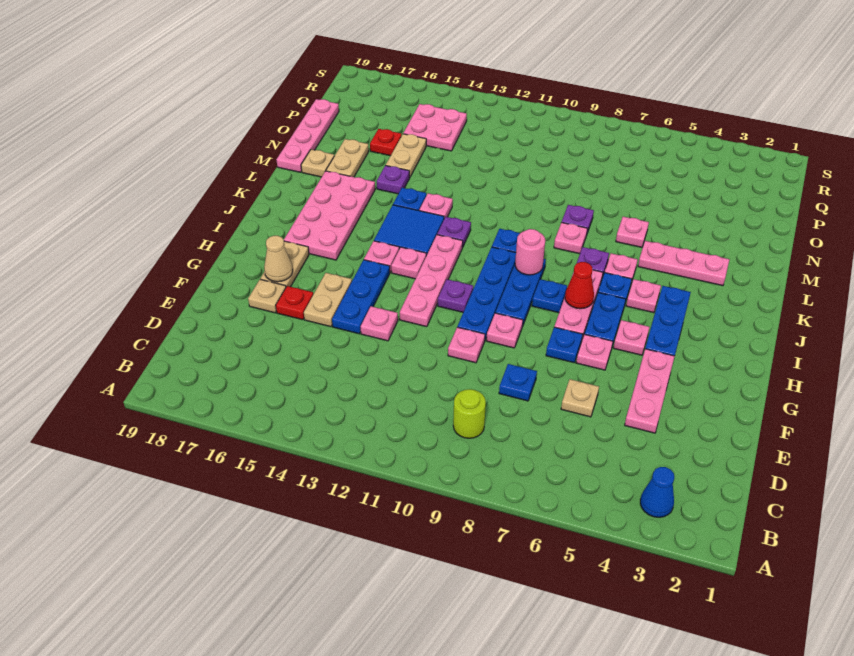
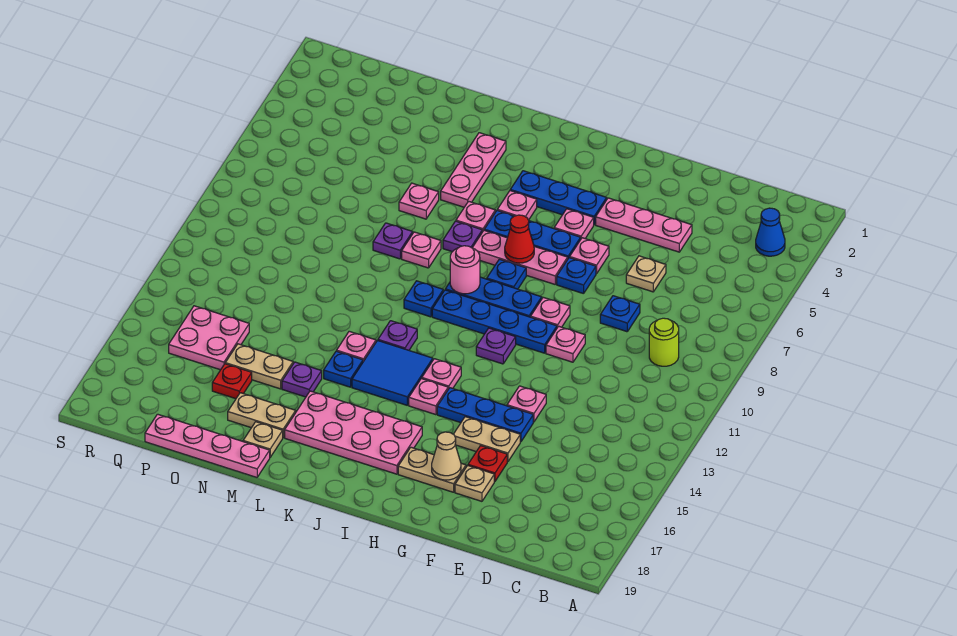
pink 1x4 plate [400,235,463,327] -> none

